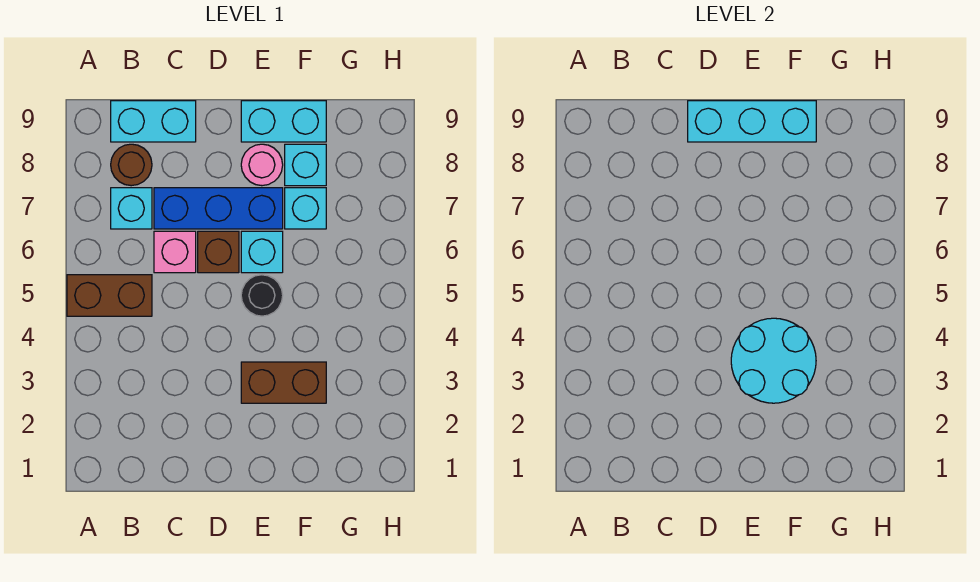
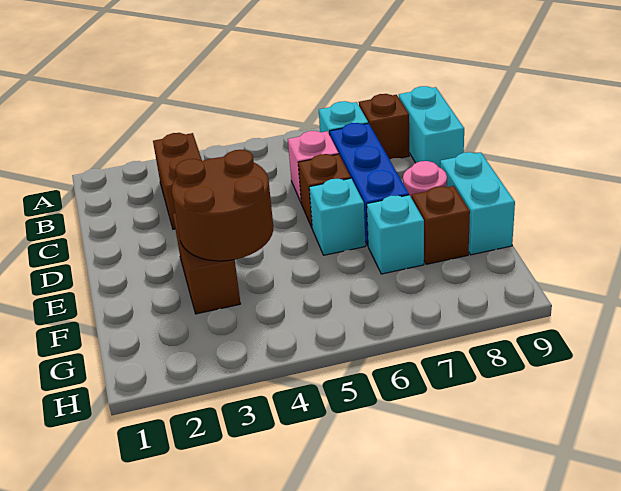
brown 1x2 brick [67,275,152,316] -> brown 1x2 brick moved to [153,133,202,229]
brown 1x1 round brick [111,144,152,186] -> brown 1x1 brick [359,94,409,159]
cyan 1x3 brick [688,101,816,142] -> none
cyan 2x2 round brick [731,318,816,403] -> brown 2x2 round brick [172,150,273,261]
black 1x1 round brick [241,275,283,316] -> none
cyan 1x1 brick [285,144,326,186] -> brown 1x1 brick [412,186,470,264]

